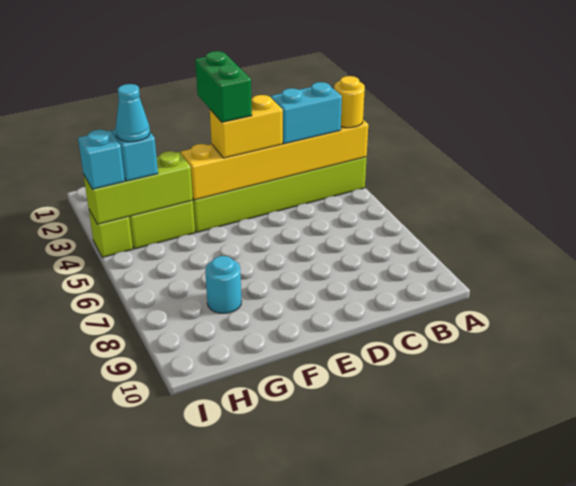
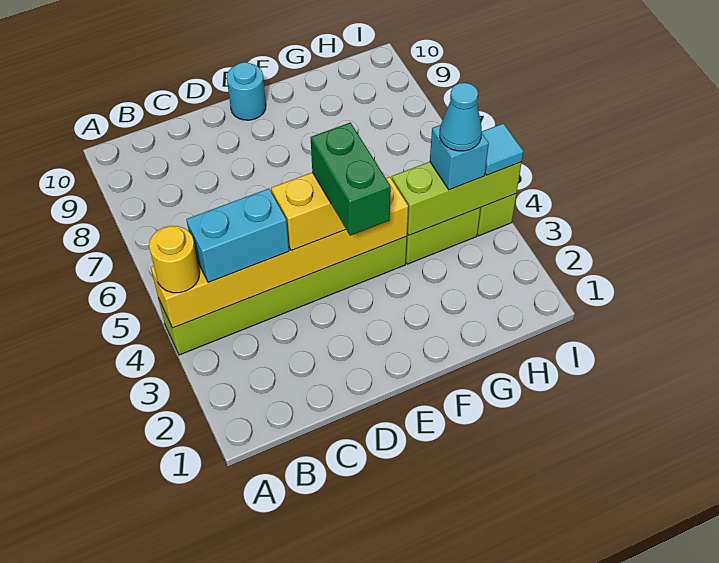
cyan 1x1 round brick [205,256,241,313] -> cyan 1x1 round brick moved to [227,62,266,120]
cyan 1x1 brick [78,130,125,189] -> cyan 1x1 tile [482,123,523,175]

